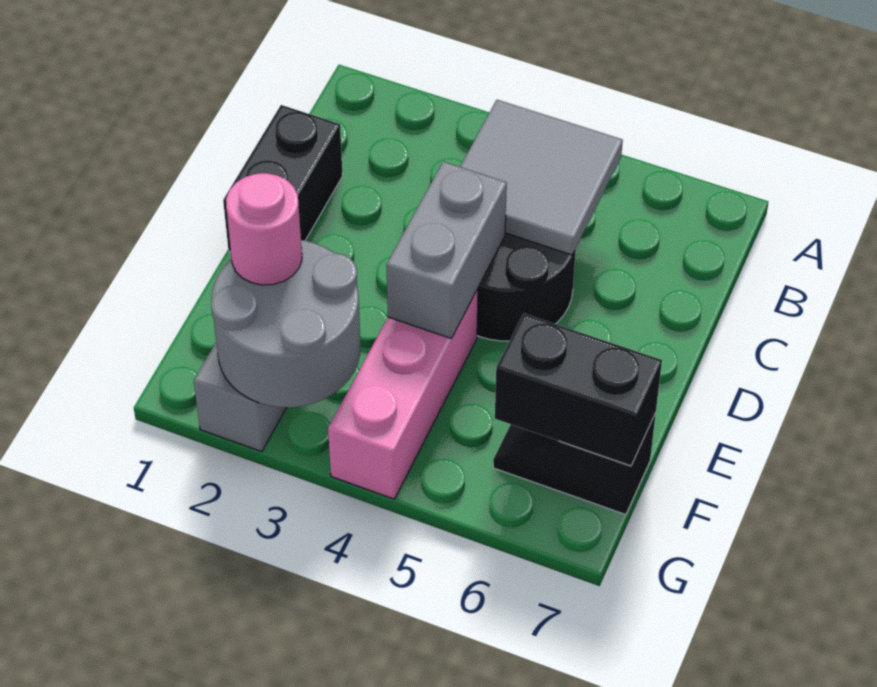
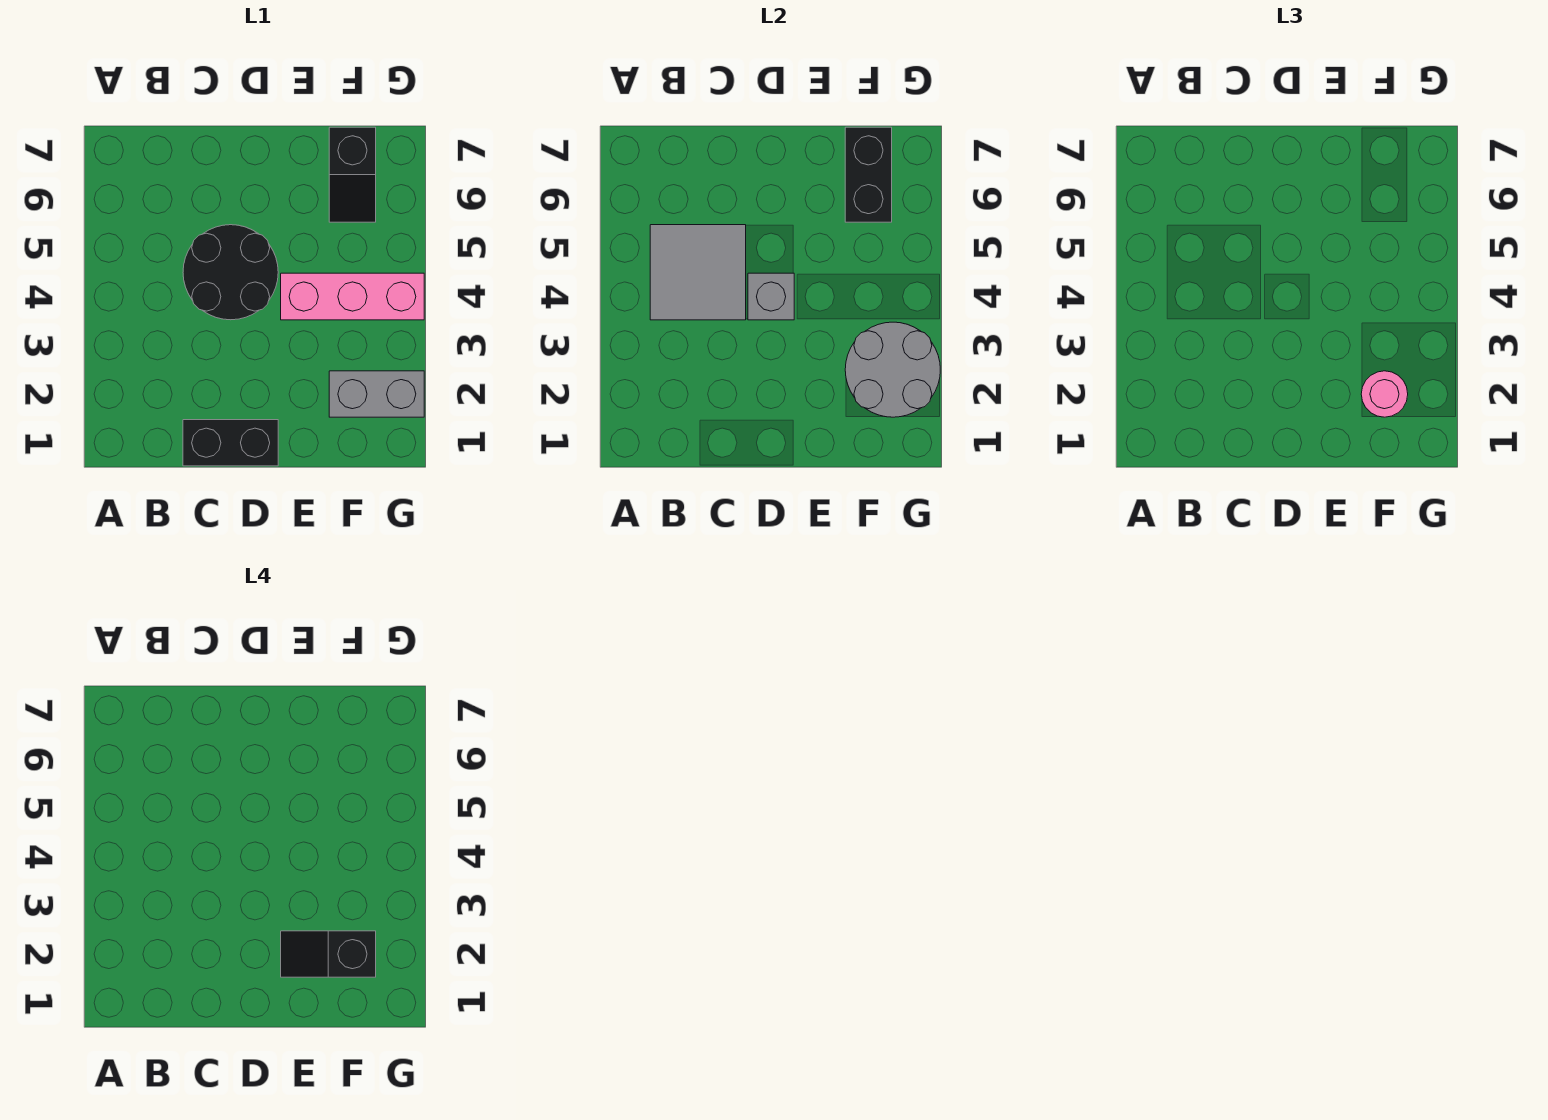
grey 1x2 brick [386,162,507,338] -> grey 1x1 brick [748,273,794,320]
none -> black 1x2 slope [281,931,376,977]

